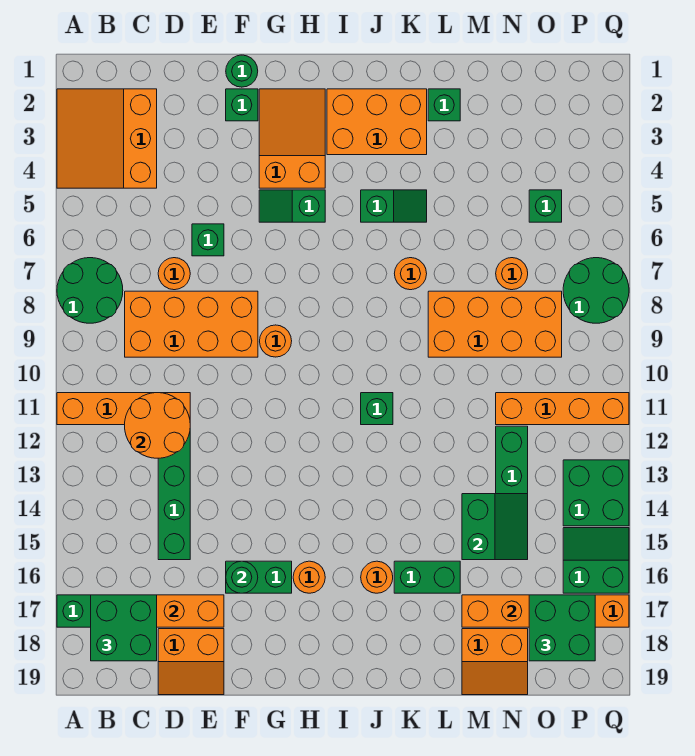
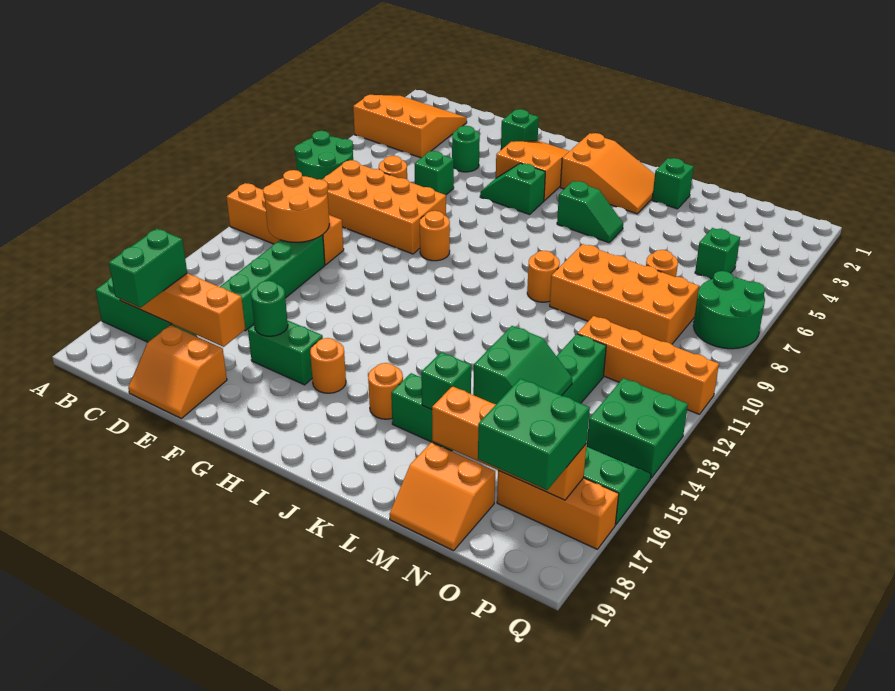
orange 3x3 slope [57,89,157,188] -> orange 3x3 slope turned to [353,95,467,158]
green 2x2 brick [91,595,157,661] -> green 1x2 brick [109,229,187,308]
green 1x1 round brick [226,55,258,87] -> green 1x1 round brick moved to [452,126,480,172]
orange 2x3 brick [327,89,427,155] -> orange 2x3 slope [560,133,655,214]
green 1x1 brick [361,393,393,425] -> green 1x1 brick moved to [421,352,471,410]
orange 1x1 round brick [394,258,427,290] -> orange 1x1 round brick moved to [527,251,560,302]

